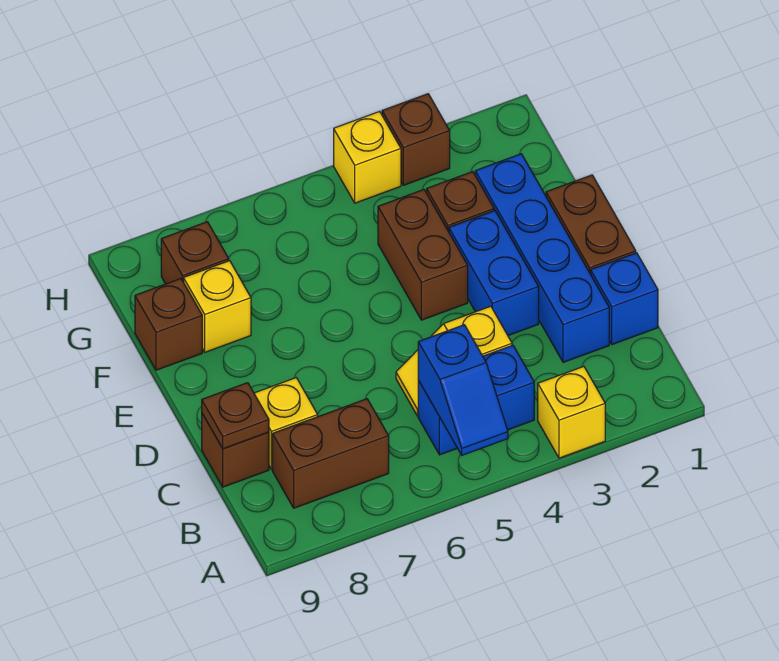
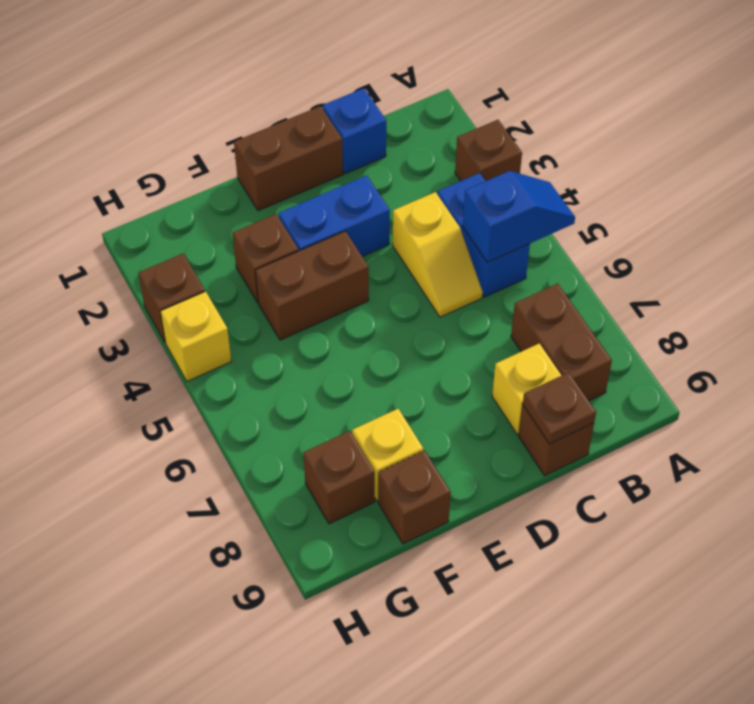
yellow 1x1 brick [538,367,605,458] -> brown 1x1 brick [455,120,522,181]
blue 1x4 brick [475,154,609,362] -> none

